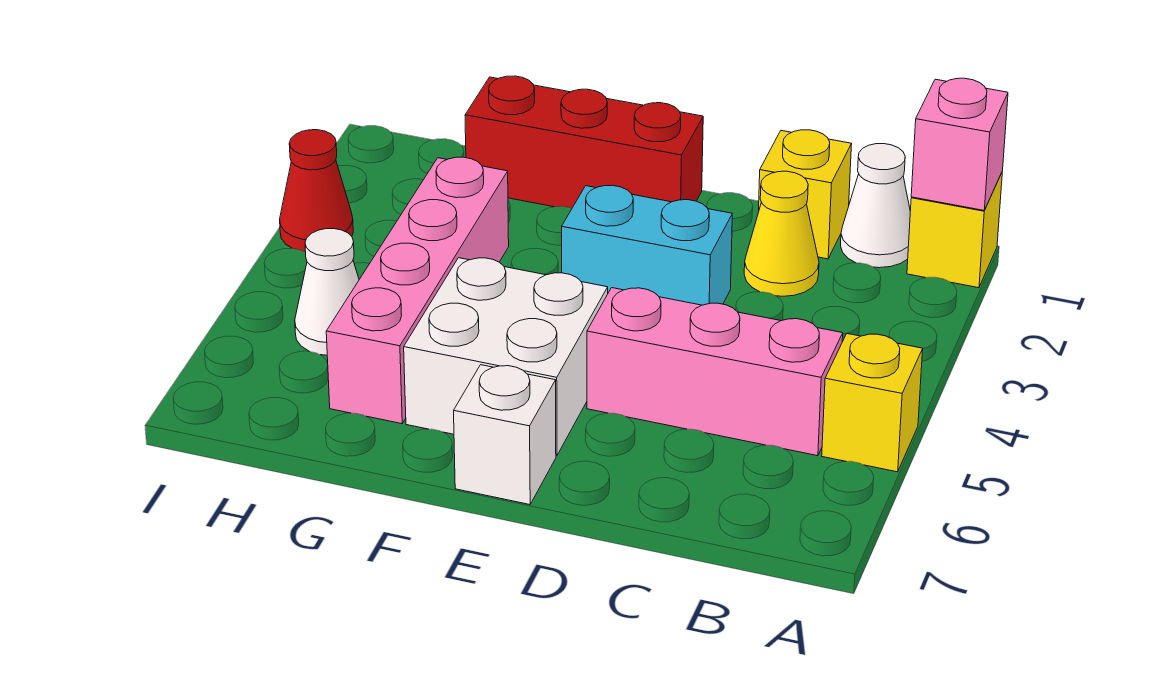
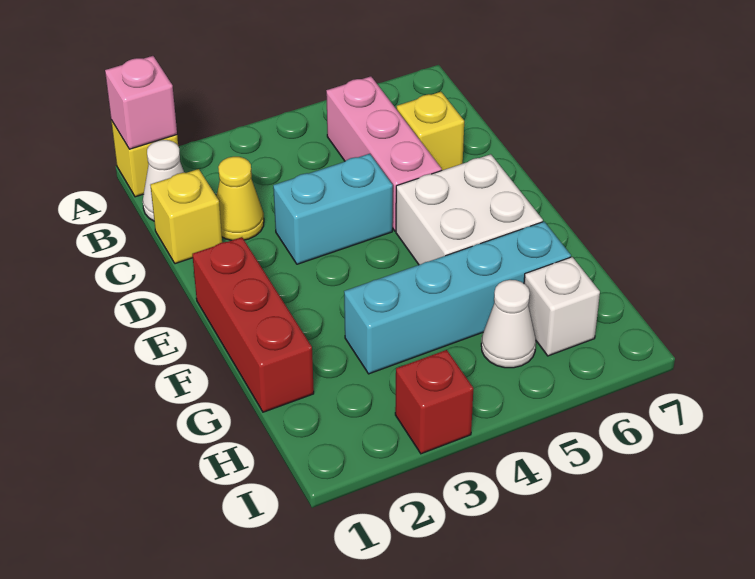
yellow 1x1 brick [822,334,923,472] -> yellow 1x1 brick moved to [396,92,464,170]
cyan 1x2 brick [562,185,732,305] -> cyan 1x2 brick turned to [273,154,393,264]
white 1x1 brick [454,365,556,505] -> white 1x1 brick moved to [524,257,600,356]
pink 1x4 brick [326,157,509,424] -> cyan 1x4 brick [344,222,571,374]
red 1x1 cone [280,130,353,252] -> red 1x1 brick [395,350,473,454]

